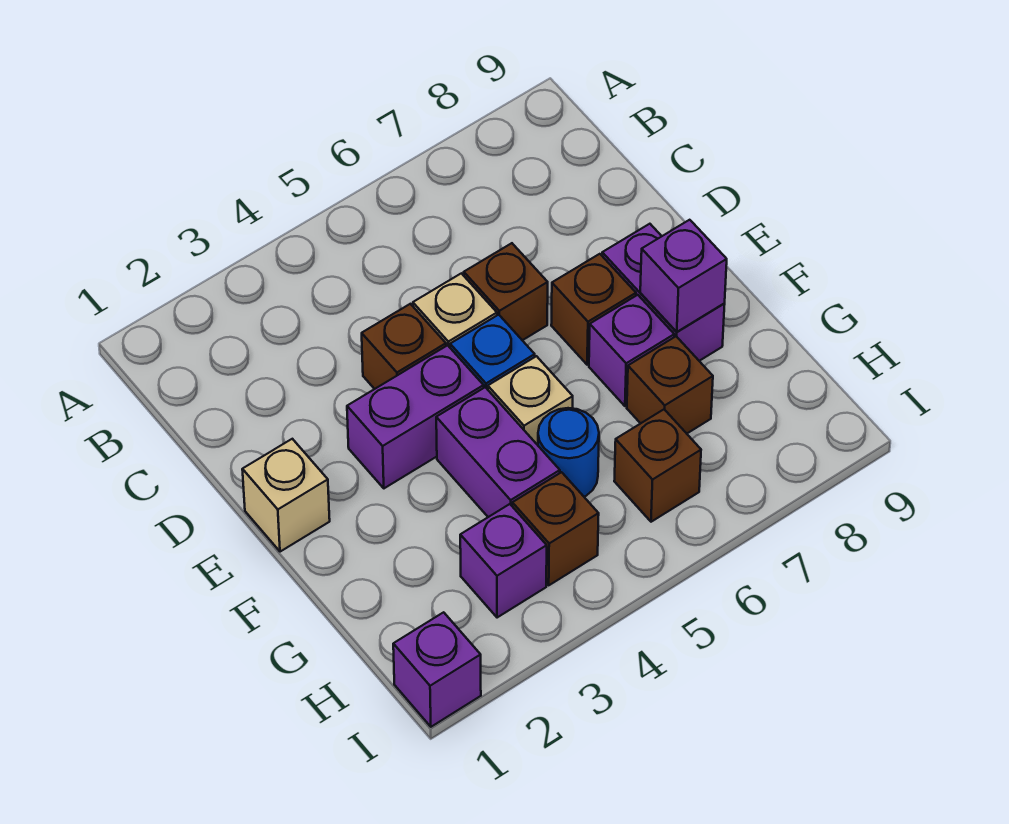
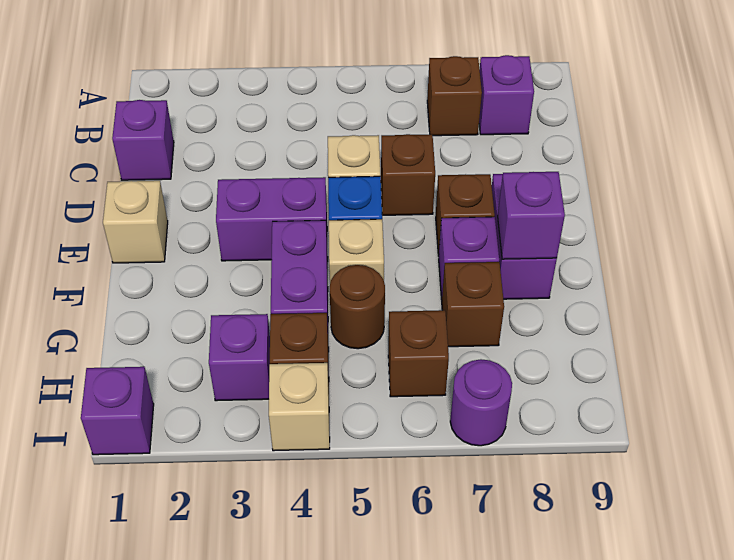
none -> purple 1x1 brick [479,55,534,135]
none -> purple 1x1 brick [112,100,174,180]
brown 1x1 brick [362,304,446,389] -> brown 1x1 brick moved to [427,56,482,136]
blue 1x1 round brick [538,408,599,497] -> brown 1x1 round brick [330,265,385,349]
none -> tan 1x1 brick [269,363,330,451]
none -> purple 1x1 round brick [450,359,512,446]

